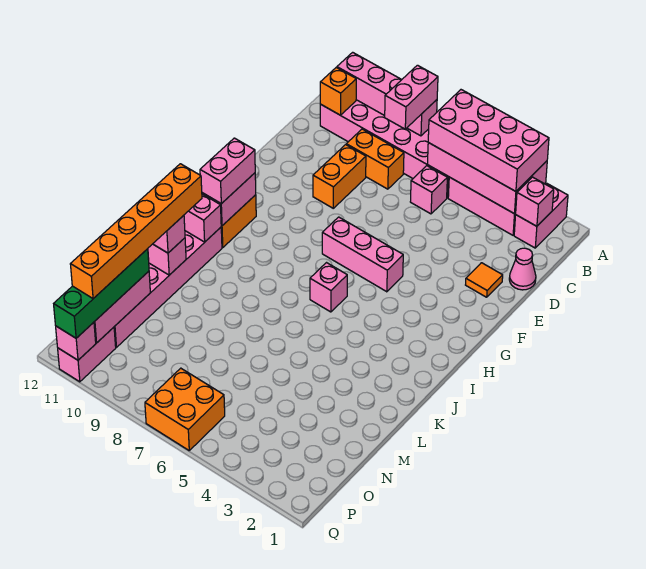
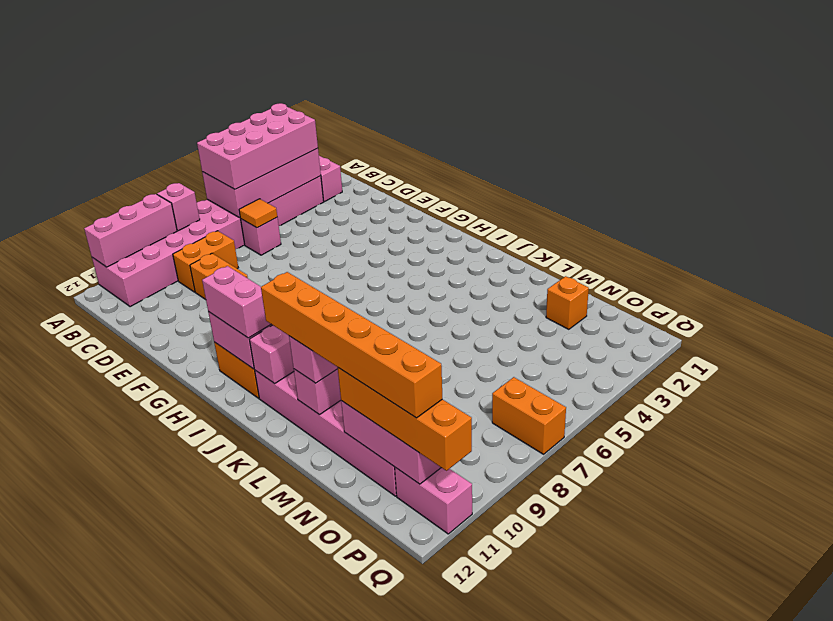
pink 1x2 brick [385,65,438,129] -> none
pink 1x1 brick [516,177,554,226] -> none
orange 1x1 brick [320,68,356,115] -> orange 1x1 brick moved to [546,276,589,329]
pink 1x1 cone [509,248,536,290] -> none
orange 1x1 tile [466,263,503,297] -> orange 1x1 tile moved to [239,199,277,228]
pink 1x3 brick [322,217,403,292] -> none
pink 1x1 brick [310,263,347,312] -> none
green 1x4 brick [54,249,149,338] -> orange 1x4 brick [338,368,472,471]
orange 2x2 brick [145,368,225,450] -> orange 1x2 brick [492,377,566,454]
pink 1x1 brick [56,322,96,360] -> none

